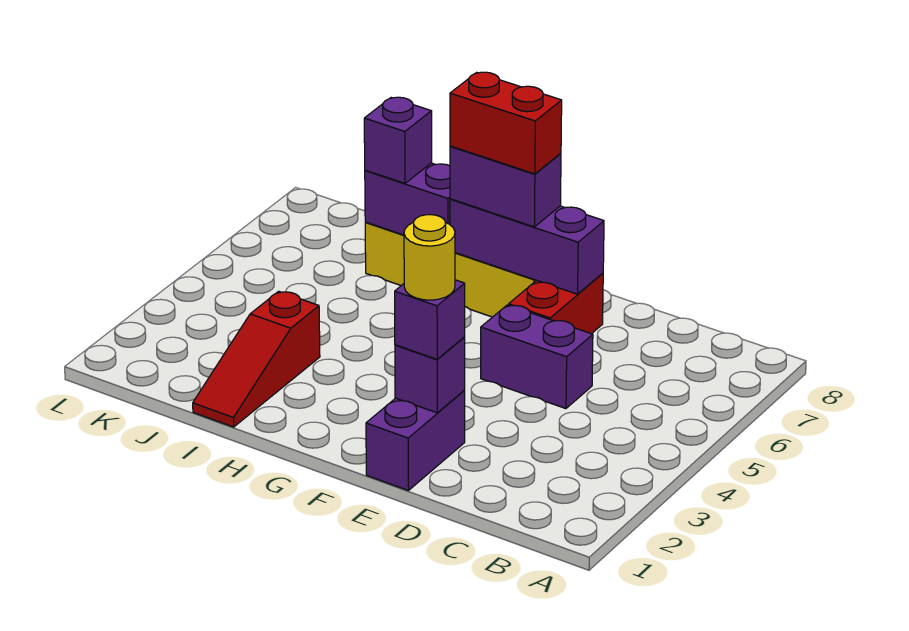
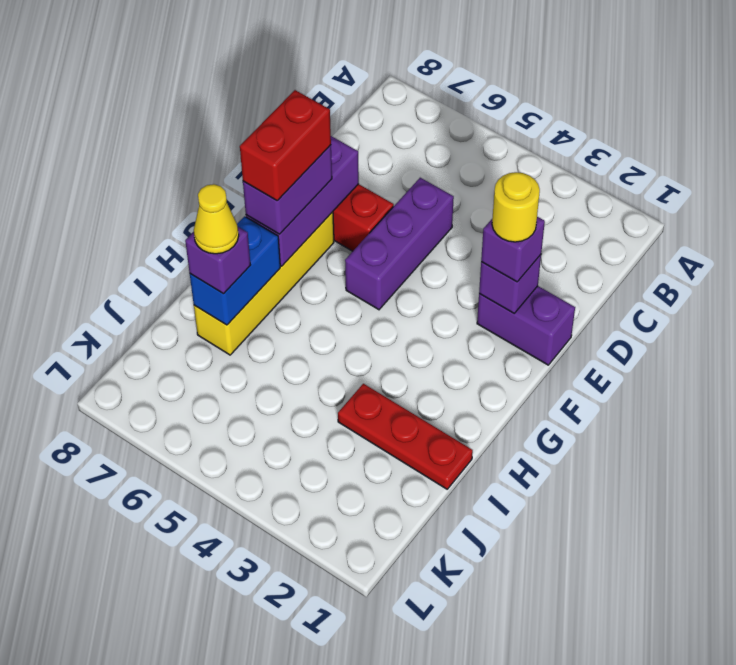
purple 1x2 brick [481,305,593,409] -> purple 1x3 brick [345,178,454,310]
purple 1x2 brick [365,163,450,235] -> blue 1x2 brick [190,216,280,325]
red 1x3 slope [193,291,320,427] -> red 1x3 plate [338,384,473,489]
none -> yellow 1x1 cone [194,184,239,254]

